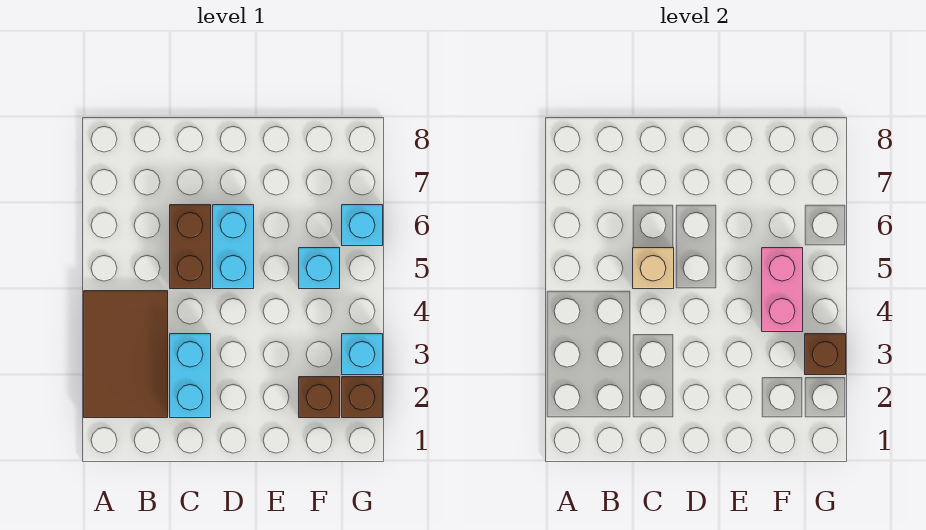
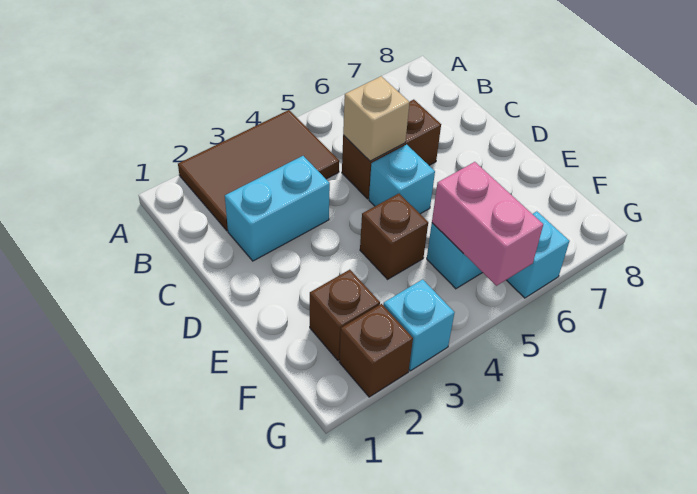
cyan 1x2 brick [213,205,254,289] -> cyan 1x1 brick [369,145,435,214]
pink 1x2 brick [762,248,803,332] -> pink 1x2 brick turned to [432,162,543,286]
brown 1x1 brick [805,334,846,375] -> brown 1x1 brick moved to [360,194,428,279]

